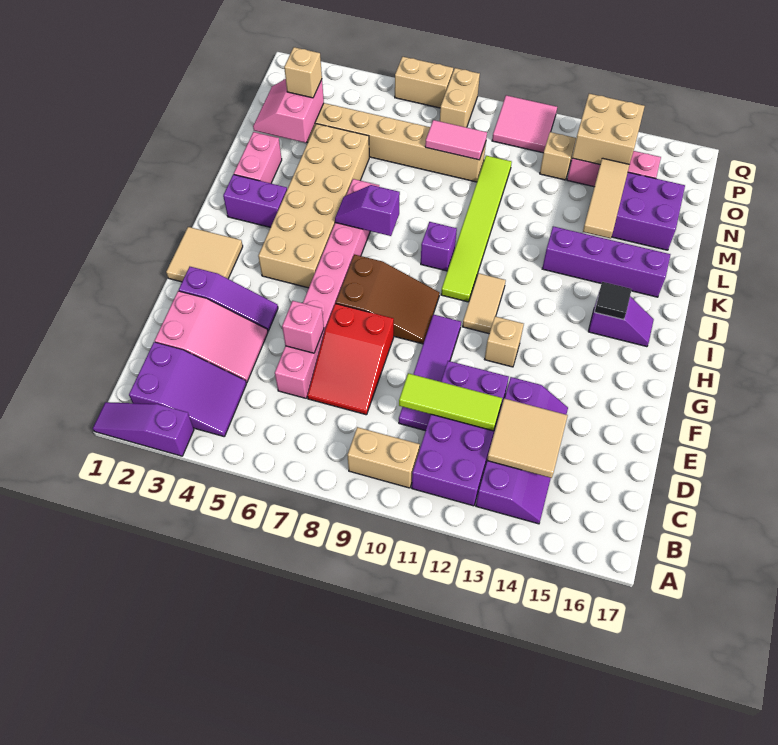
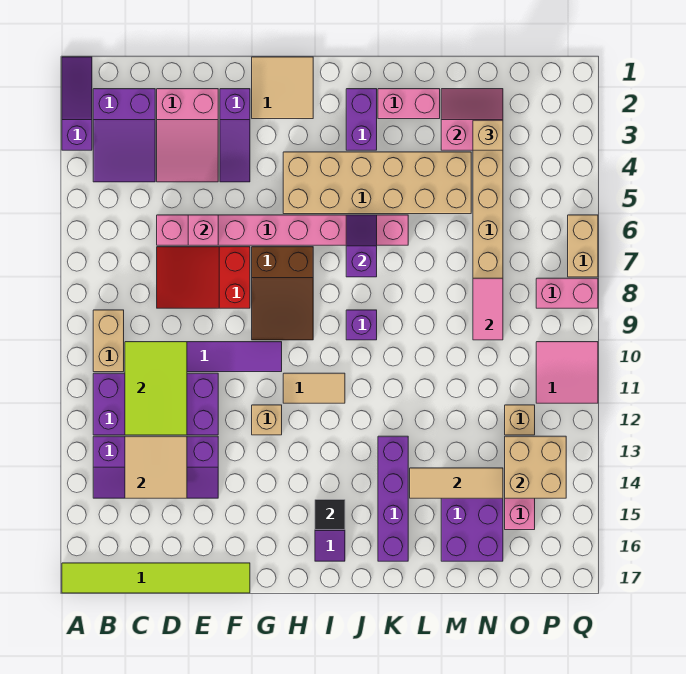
lime 1x3 tile [399,373,502,431] -> lime 2x3 tile [125,342,187,435]
lime 1x6 tile [441,156,512,302] -> lime 1x6 tile moved to [62,563,250,593]
tan 1x2 brick [440,68,480,127] -> pink 1x2 brick [536,278,598,308]

